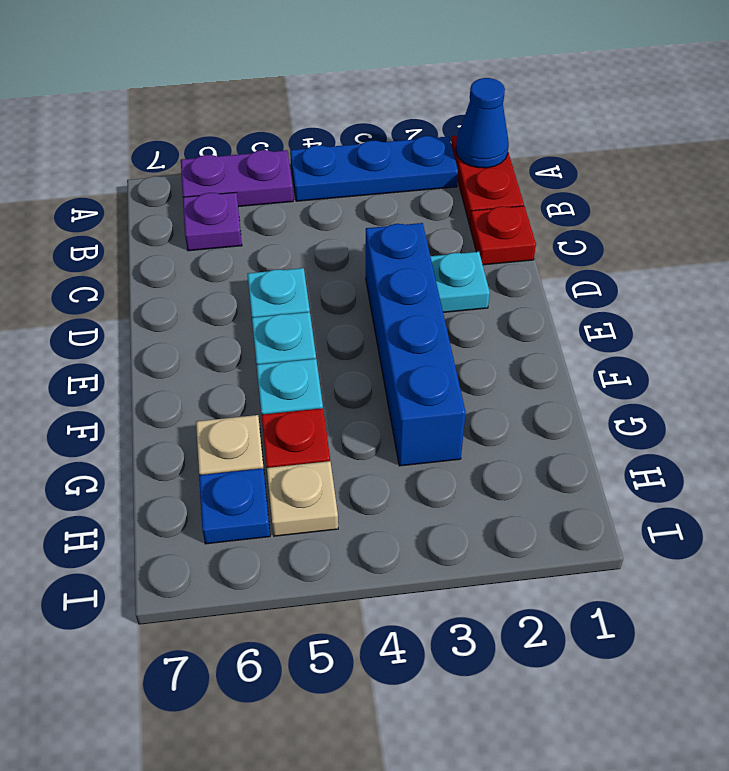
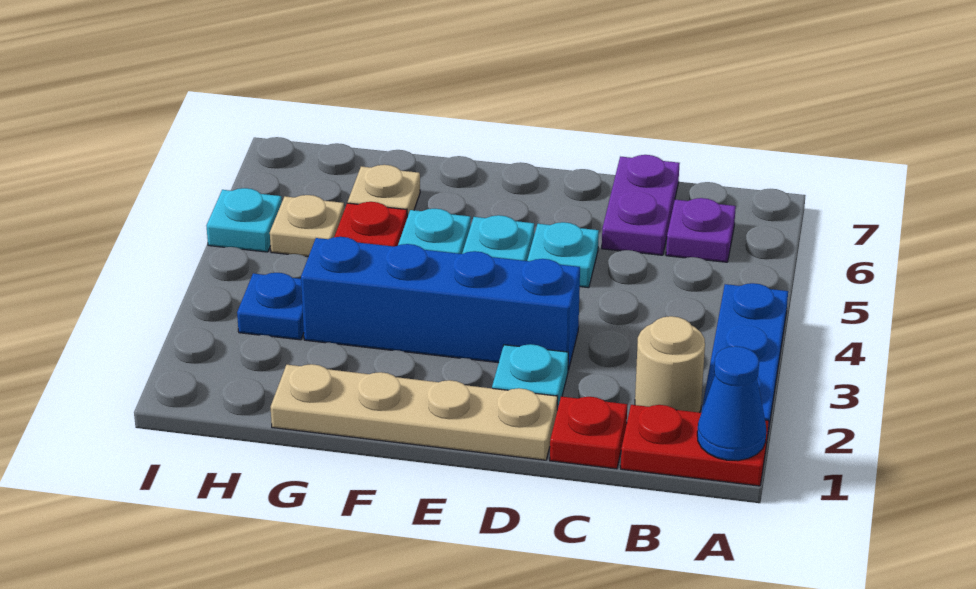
purple 1x2 plate [181,150,293,207] -> purple 1x2 plate moved to [602,155,680,255]
none -> tan 1x1 round brick [635,316,705,413]
none -> tan 1x4 plate [271,364,558,460]
blue 1x1 plate [199,468,270,544] -> blue 1x1 plate moved to [237,273,304,340]
none -> cyan 1x1 plate [206,188,282,252]

